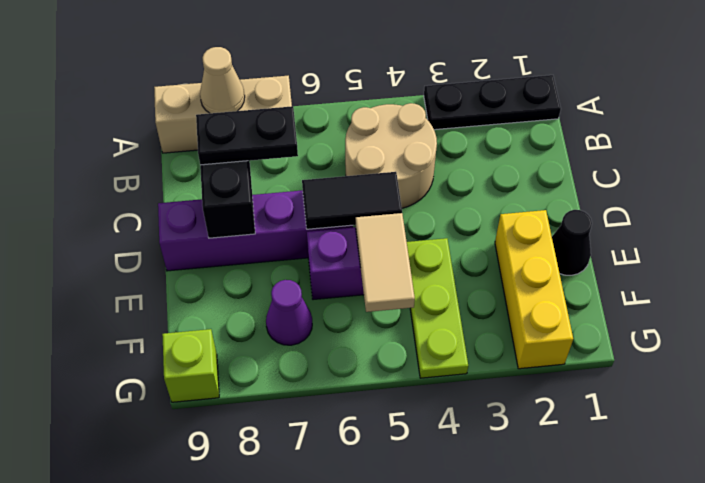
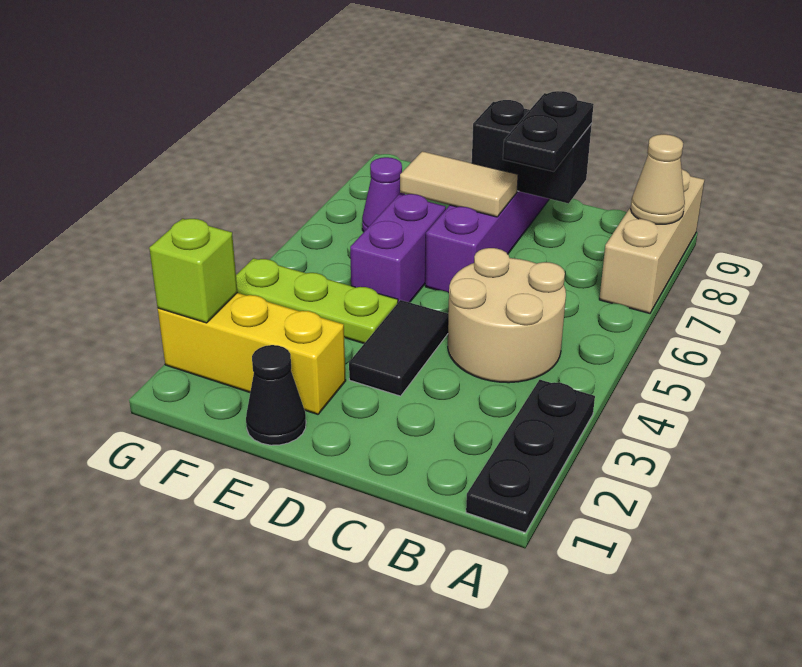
black 1x2 tile [302,172,402,229] -> black 1x2 tile moved to [349,300,448,396]
tan 1x2 tile [356,213,415,312] -> tan 1x2 tile moved to [400,151,518,217]
lime 1x1 brick [162,329,219,402] -> lime 1x1 brick moved to [149,219,237,323]

